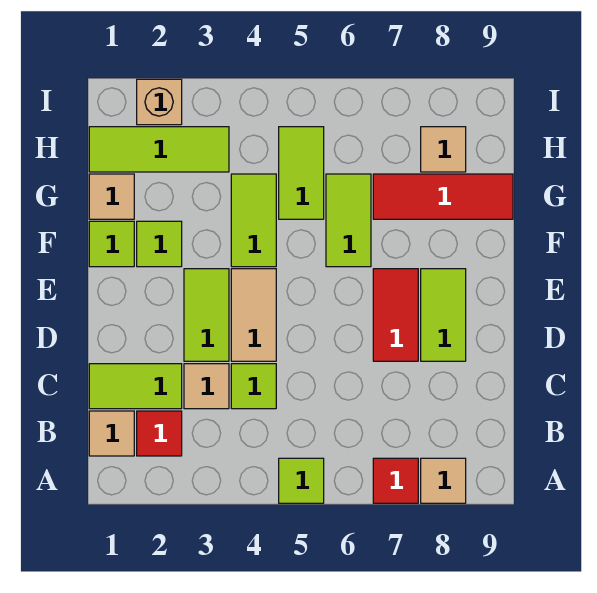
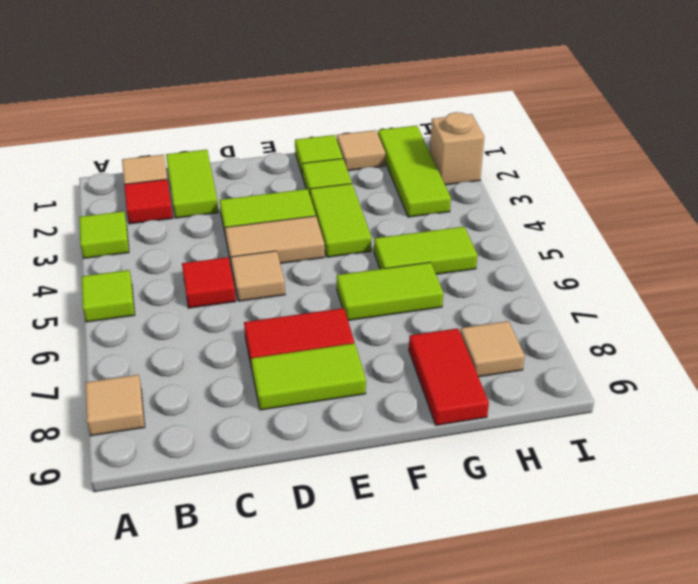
red 1x1 tile [373,458,418,503] -> red 1x1 tile moved to [182,257,236,308]
tan 1x1 tile [184,364,229,409] -> tan 1x1 tile moved to [231,251,285,301]
lime 1x1 tile [231,364,276,409] -> lime 1x1 tile moved to [79,211,129,258]
lime 1x2 tile [231,174,276,267] -> lime 1x2 tile turned to [310,184,372,257]
red 1x3 tile [373,174,513,219] -> red 1x2 tile [409,328,489,425]

